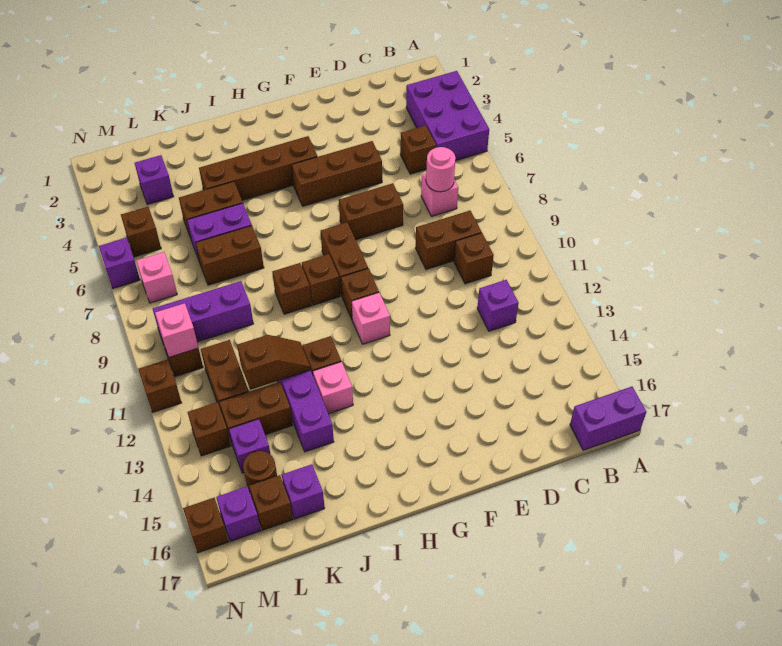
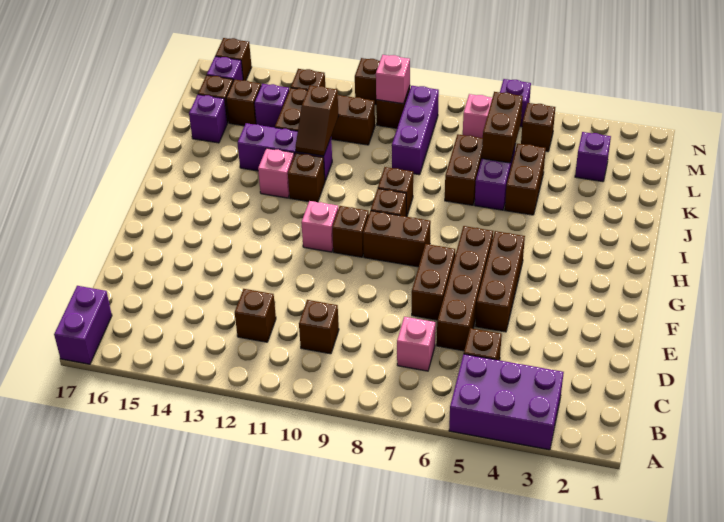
pink 1x1 round brick [426,147,456,192] -> none
brown 1x2 brick [416,211,482,270] -> brown 1x2 brick moved to [482,92,523,163]
purple 1x1 brick [477,280,518,331] -> brown 1x1 brick [235,289,276,342]
brown 1x4 brick [199,136,317,200] -> brown 1x4 brick moved to [437,226,493,351]
brown 1x1 round brick [243,451,277,492] -> brown 1x1 brick [226,79,261,126]

